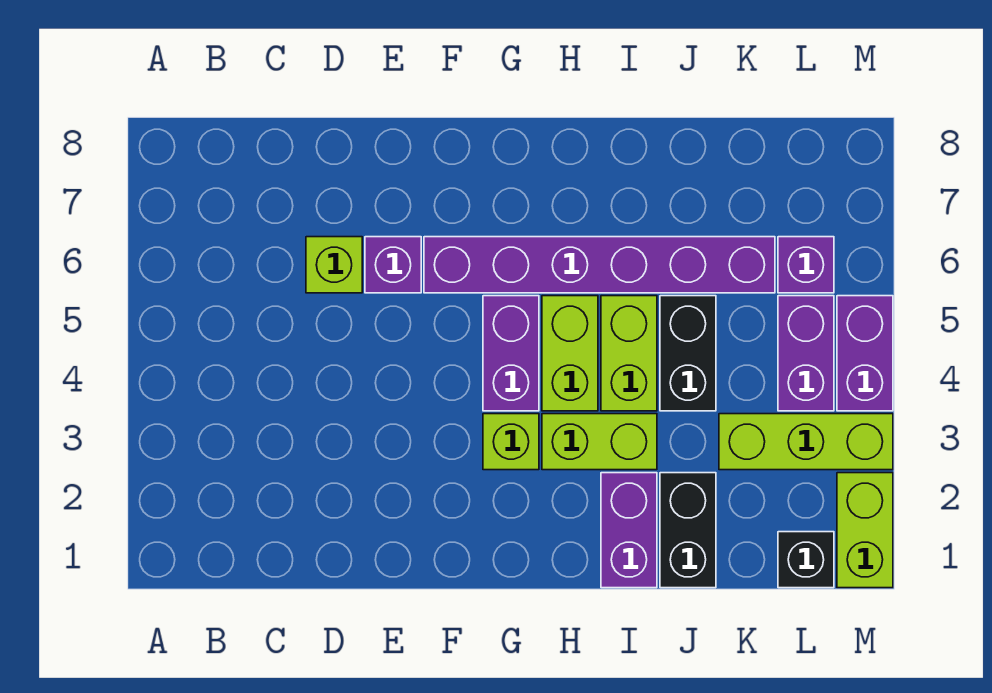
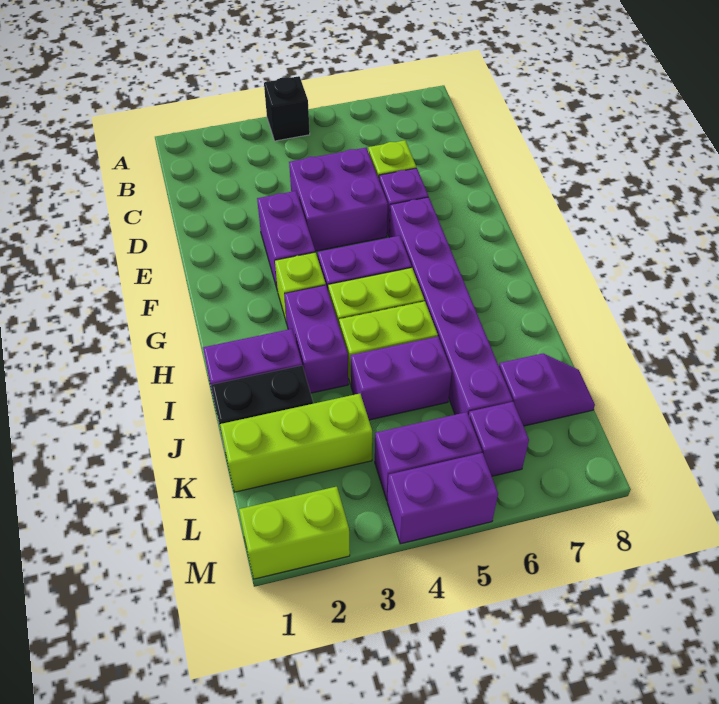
none -> purple 2x2 brick [289,148,388,251]
none -> purple 1x2 brick [257,191,315,291]
lime 1x2 brick [542,414,657,470] -> purple 1x2 brick [284,285,348,393]
black 1x2 brick [660,296,716,411] -> purple 1x2 brick [351,337,452,420]
lime 1x3 brick [719,414,893,470] -> lime 1x3 brick turned to [220,394,372,492]
none -> purple 1x2 slope [499,354,595,426]
black 1x1 brick [778,532,834,588] -> black 1x1 brick moved to [264,76,310,141]

